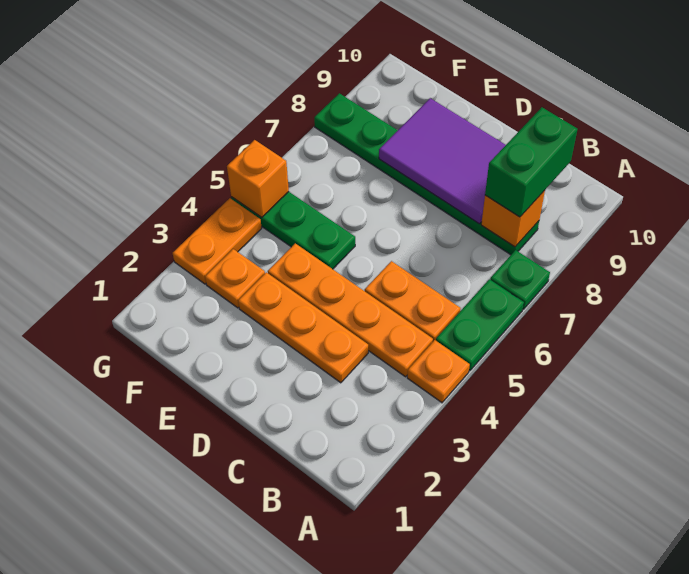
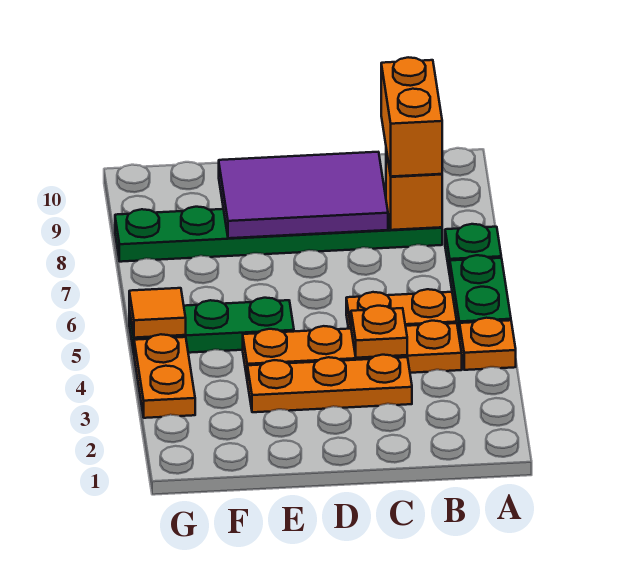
green 1x2 brick [485,107,578,217] -> orange 1x2 brick [381,57,442,177]
orange 1x1 plate [205,249,265,308] -> orange 1x1 plate moved to [351,306,407,358]
orange 1x1 brick [227,140,289,217] -> orange 1x1 tile [129,288,186,338]

